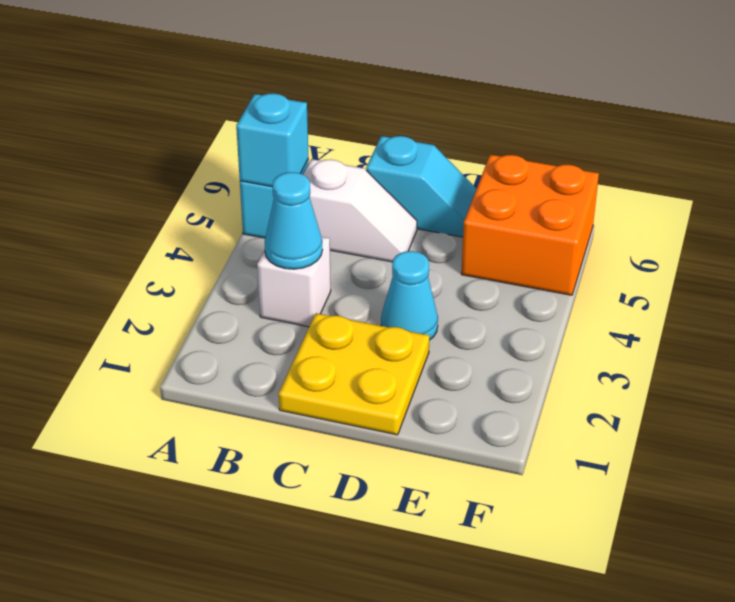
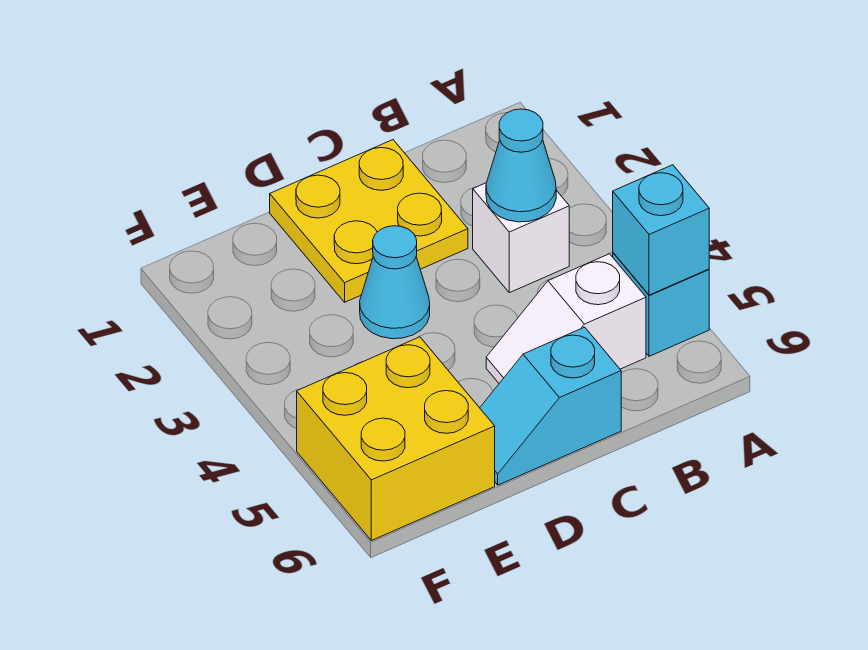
orange 2x2 brick [461,155,599,295] -> yellow 2x2 brick [297,337,495,541]

